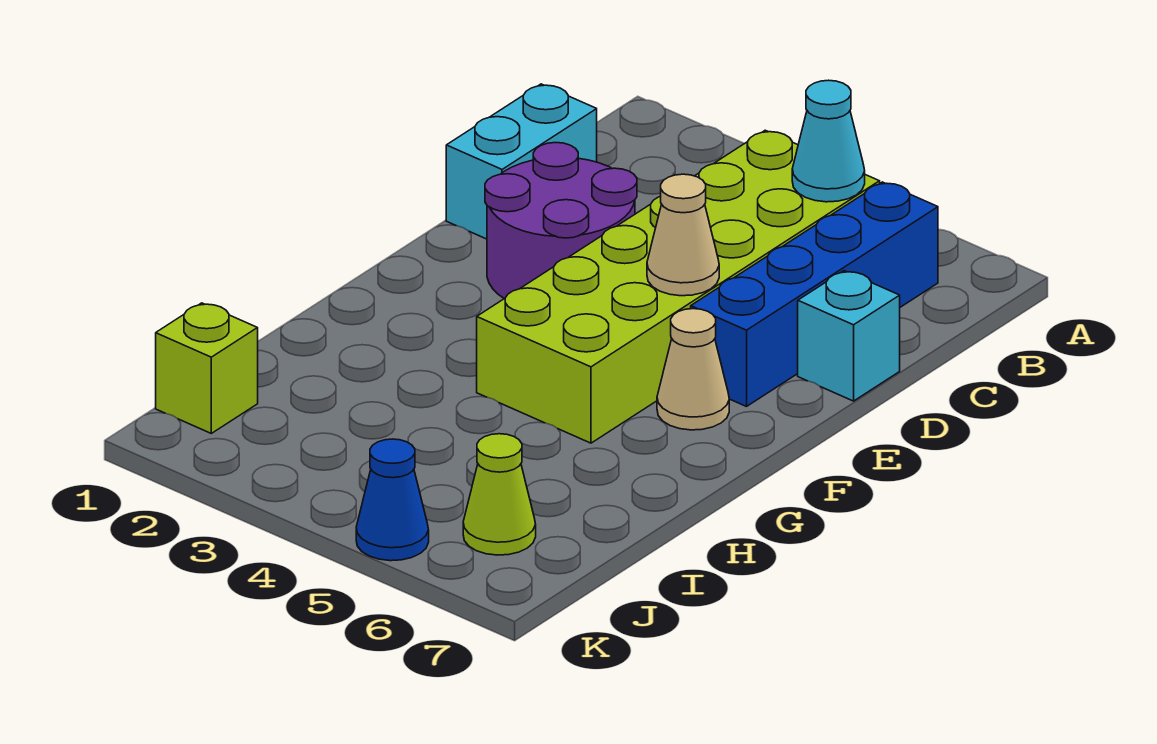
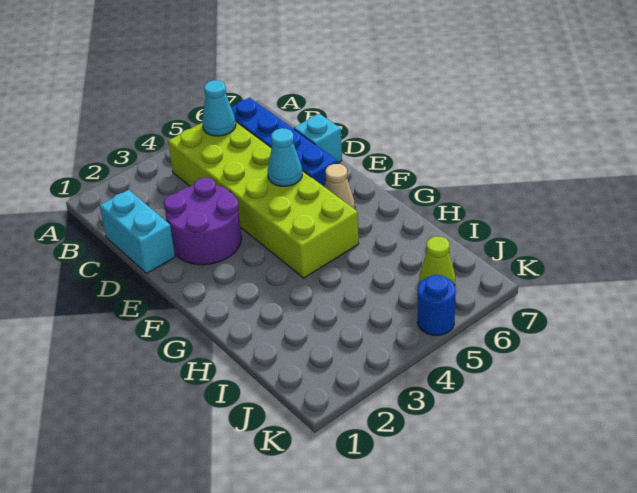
tan 1x1 cone [647,174,719,296] -> cyan 1x1 cone [268,128,302,186]
lime 1x1 brick [156,303,258,433] -> none
blue 1x1 cone [356,439,429,561] -> blue 1x1 round brick [417,275,456,335]

